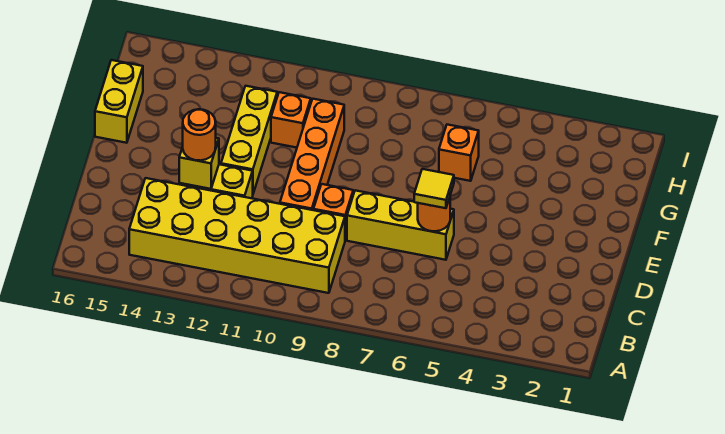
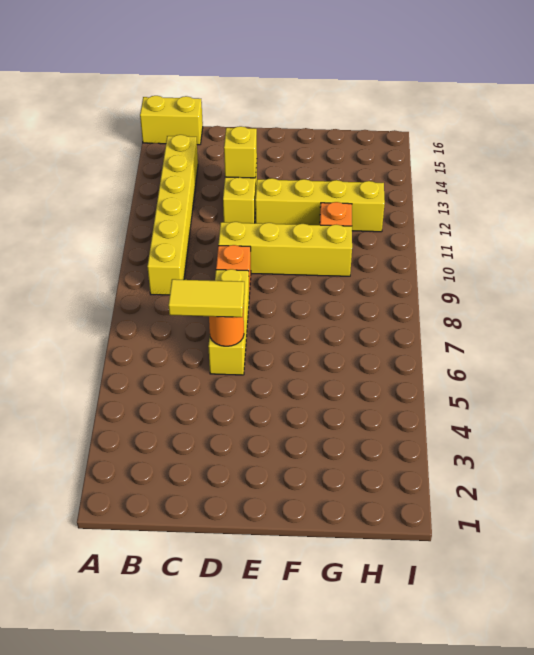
yellow 2x6 brick [129,178,345,293] -> yellow 1x6 brick [147,135,198,295]
yellow 1x1 tile [414,169,454,208] -> yellow 1x2 tile [169,279,244,317]
orange 1x4 brick [280,99,344,210] -> yellow 1x4 brick [218,222,352,276]
orange 1x1 round brick [183,109,216,161] -> none
yellow 1x3 brick [221,86,277,193] -> yellow 1x4 brick [255,178,385,232]
yellow 1x2 brick [95,60,143,143] -> yellow 1x2 brick moved to [140,96,203,145]
orange 1x1 brick [439,125,479,181] -> none

